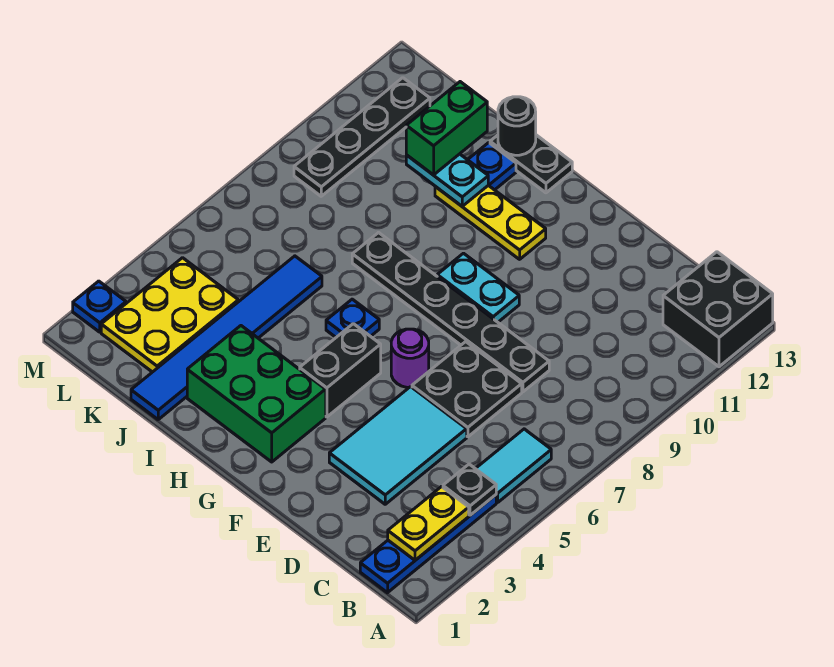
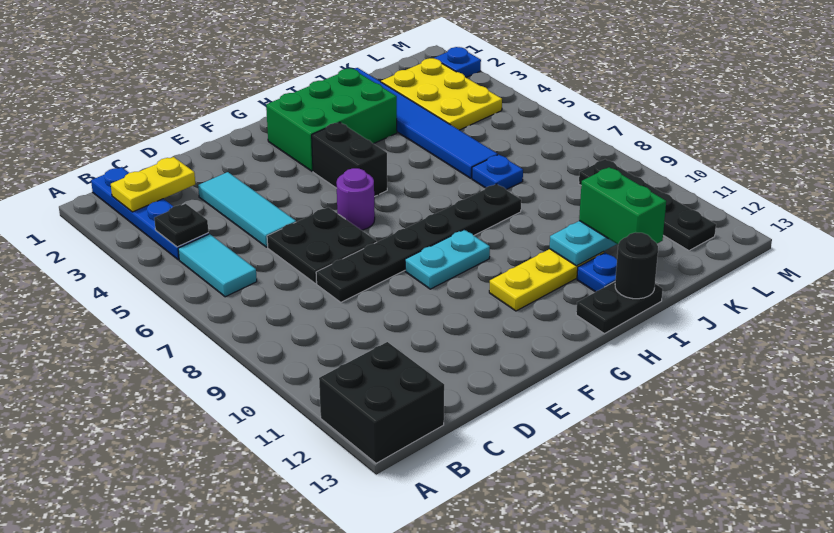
yellow 1x2 plate [388,487,469,560] -> yellow 1x2 plate turned to [111,157,195,212]
cyan 2x3 tile [329,387,467,504] -> cyan 1x3 tile [198,172,296,247]
blue 1x1 plate [326,299,379,337] -> blue 1x1 plate moved to [472,155,523,190]

